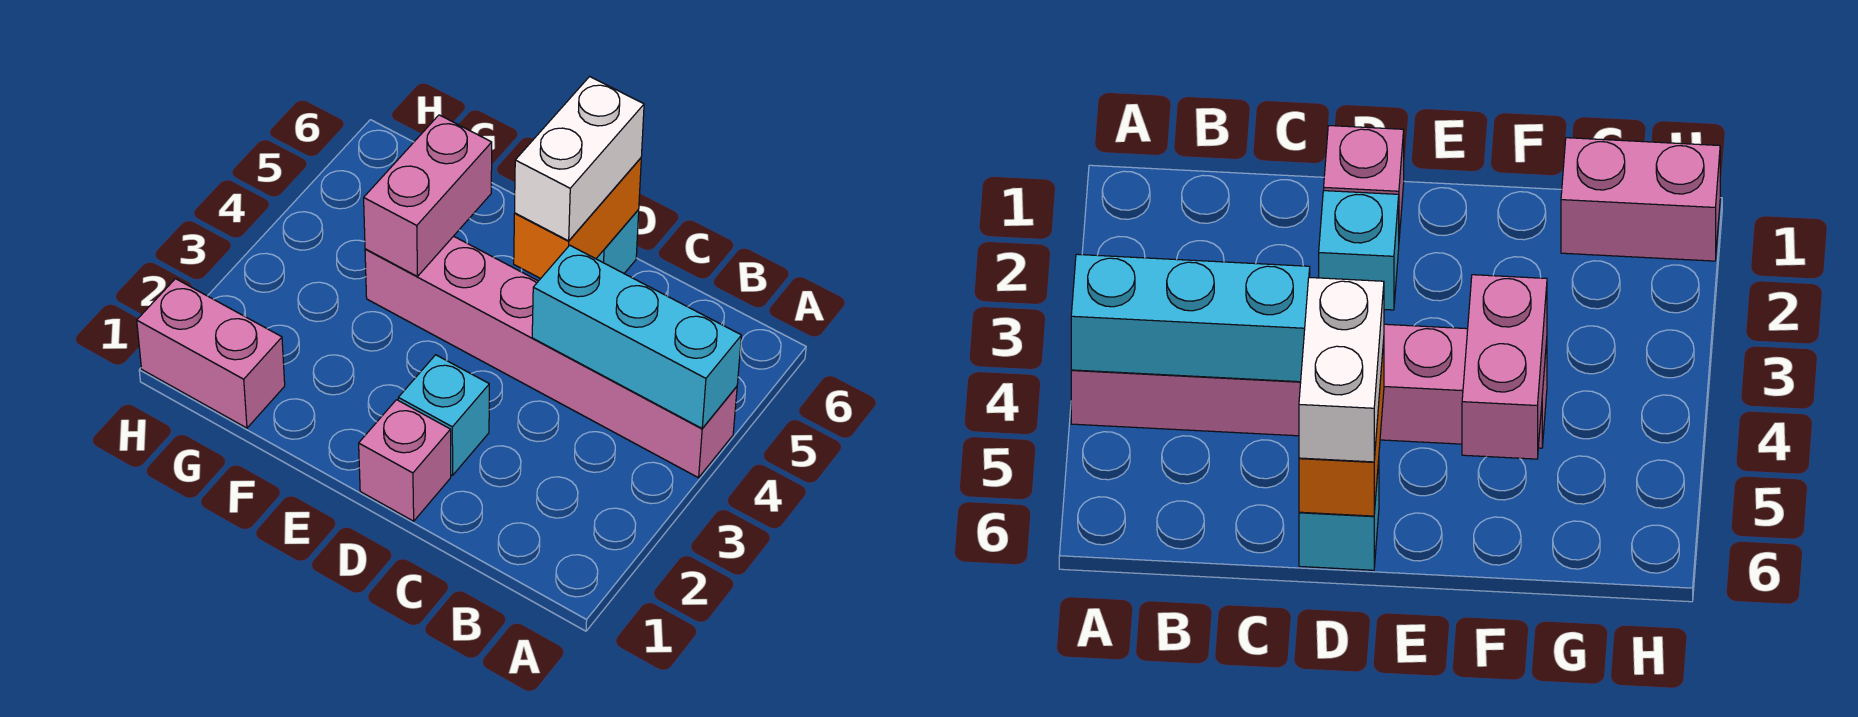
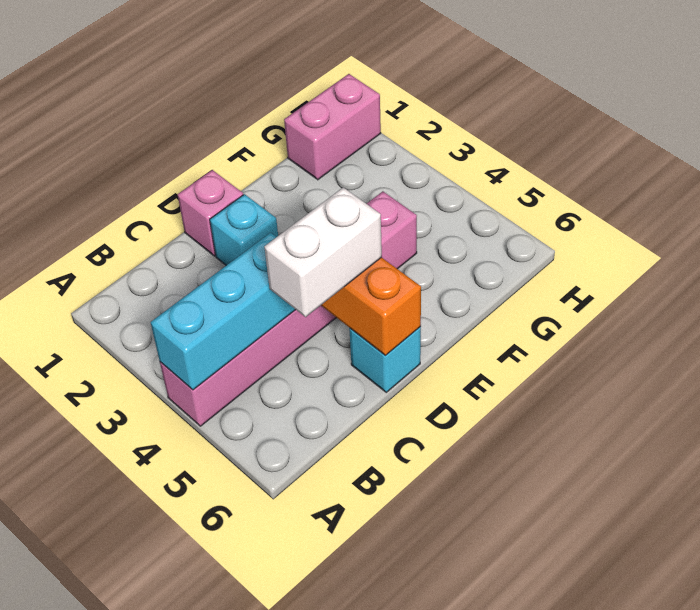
white 1x2 brick [515,76,644,241] -> white 1x2 brick turned to [264,187,382,317]
pink 1x2 brick [364,115,492,277] -> none

